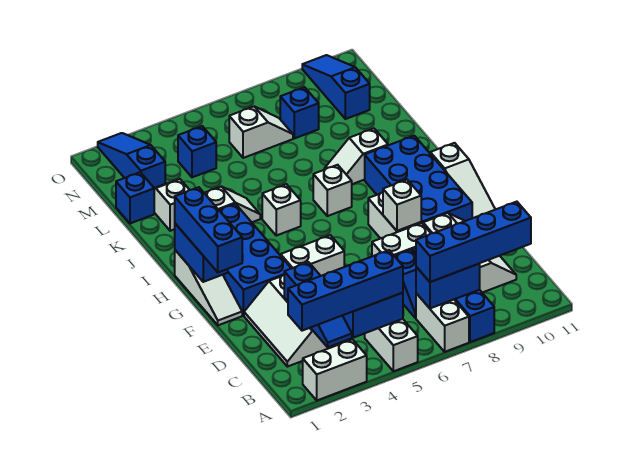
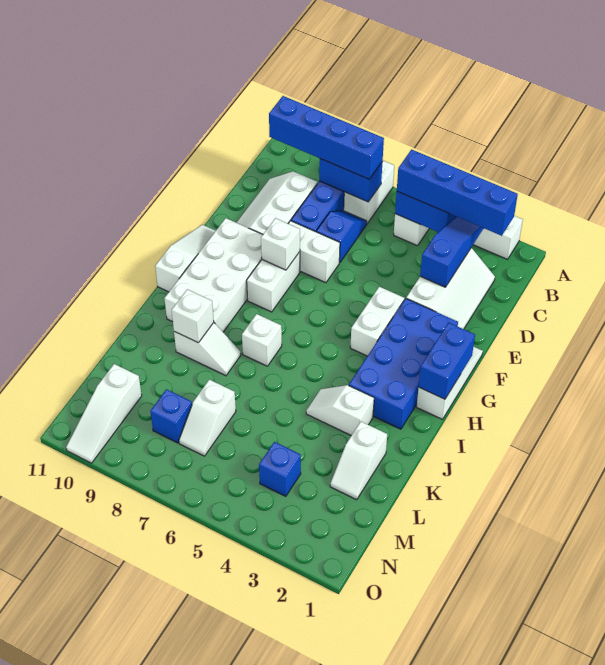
blue 1x3 brick [175,187,242,272] -> none
white 1x2 brick [281,235,344,276] -> white 1x2 brick turned to [350,287,404,356]
blue 2x4 brick [365,136,472,224] -> white 2x4 brick [164,218,263,332]
white 1x1 brick [262,184,301,235] -> white 1x1 brick moved to [172,289,214,343]
blue 1x1 brick [116,172,154,223] -> none
blue 1x3 slope [98,133,165,188] -> none
white 1x2 slope [229,107,293,158] -> white 1x2 slope turned to [179,380,236,456]
blue 1x3 slope [302,55,370,119] -> white 1x3 slope [66,364,142,463]

